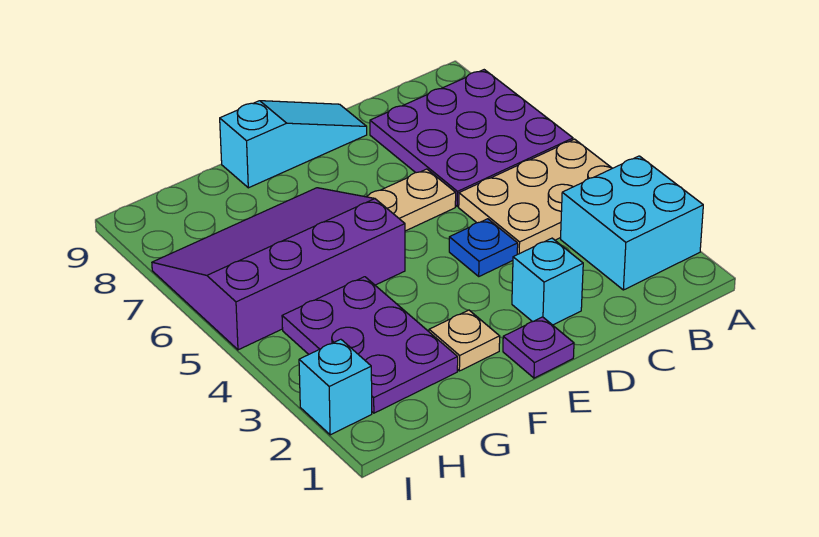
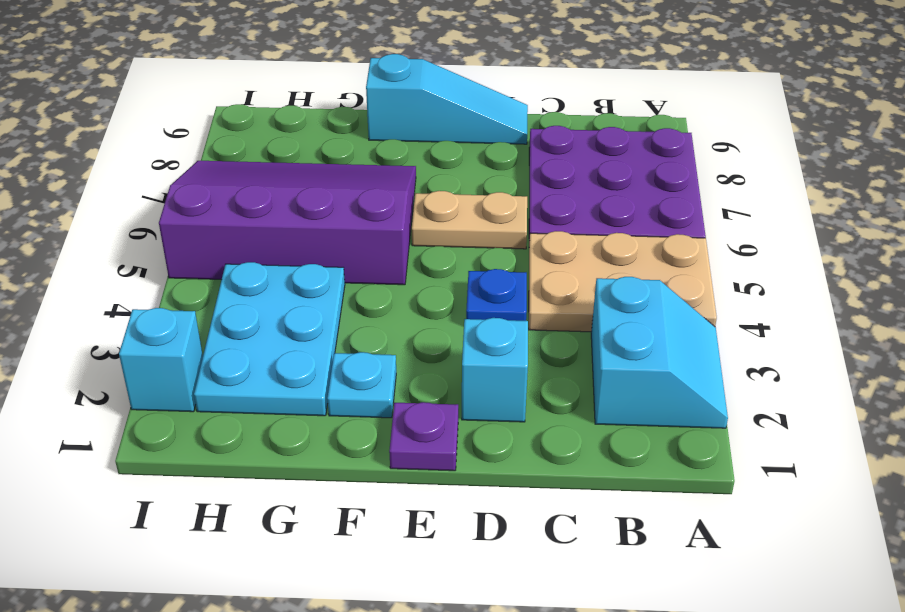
cyan 2x2 brick [561,156,703,290] -> cyan 2x2 slope [591,277,728,428]
tan 1x1 plate [429,310,500,371] -> cyan 1x1 plate [327,352,396,418]
purple 2x3 plate [282,277,458,413] -> cyan 2x3 plate [194,262,345,416]

